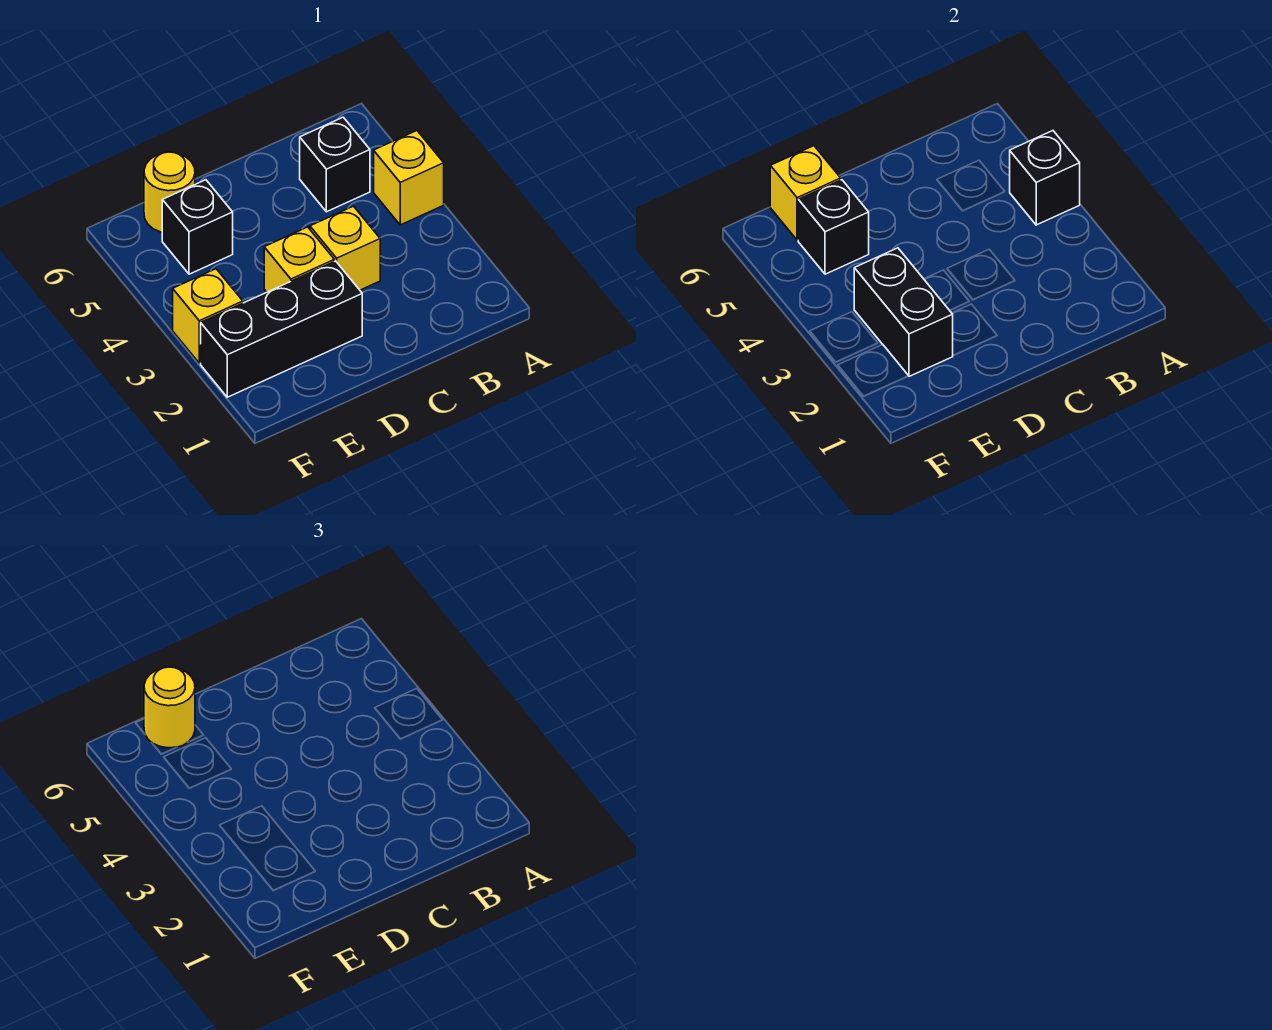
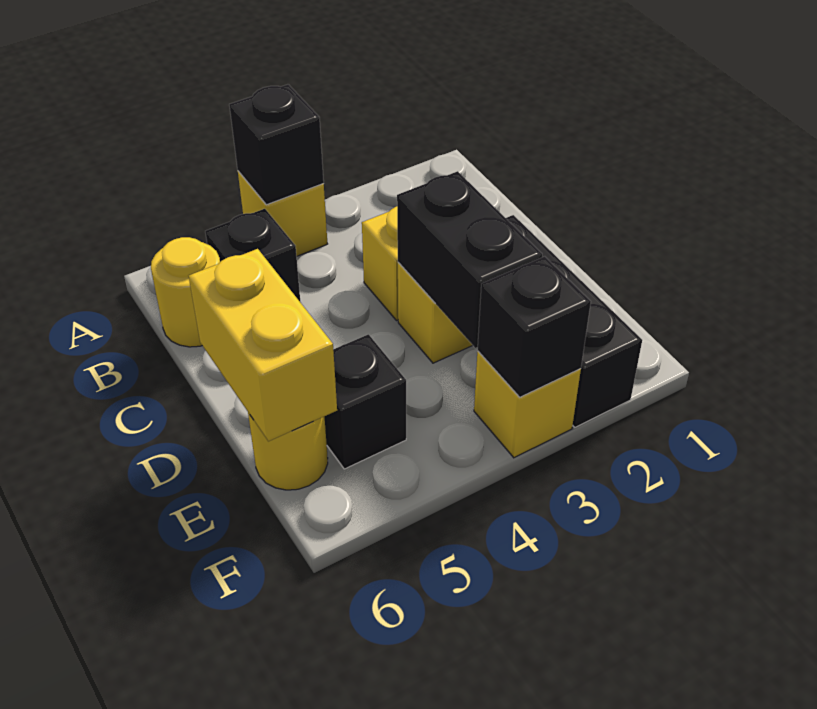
black 1x2 brick [854,248,953,376] -> black 1x2 brick turned to [397,171,542,348]
black 1x1 brick [798,180,869,274] -> black 1x1 brick moved to [477,256,591,397]
yellow 1x1 brick [770,146,841,240] -> yellow 1x2 brick [189,249,337,441]
yellow 1x1 round brick [144,667,195,748] -> yellow 1x1 round brick moved to [151,237,220,347]

